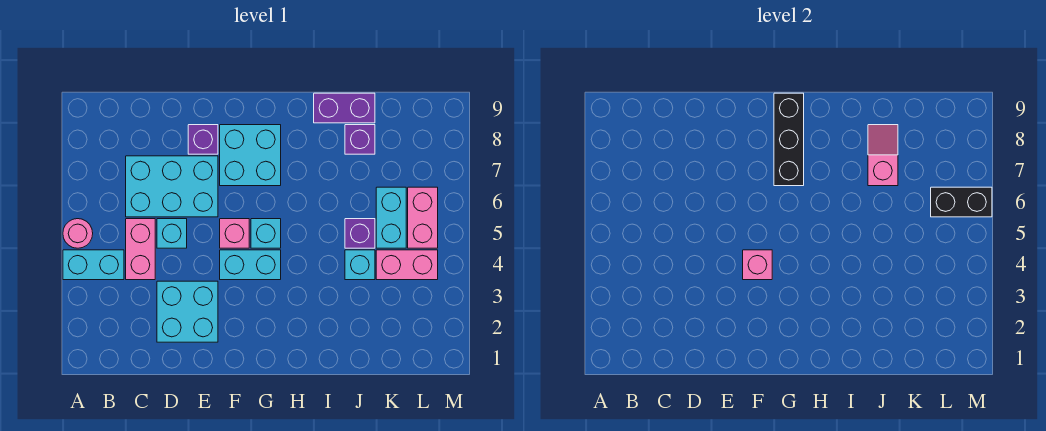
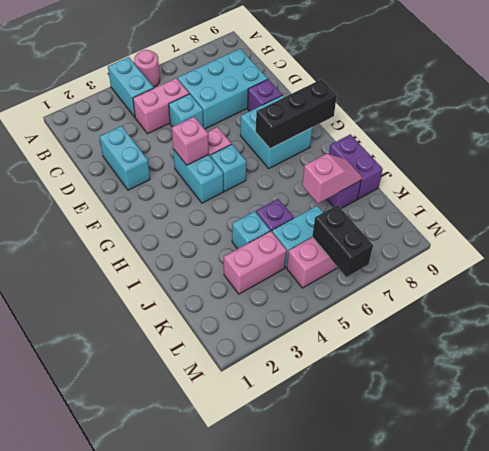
cyan 2x3 brick [126,156,218,217] -> cyan 2x3 brick turned to [178,49,268,129]
cyan 2x2 brick [157,281,218,342] -> cyan 1x2 brick [100,126,150,190]
pink 1x2 brick [376,250,438,280] -> pink 1x2 brick turned to [224,231,287,294]

